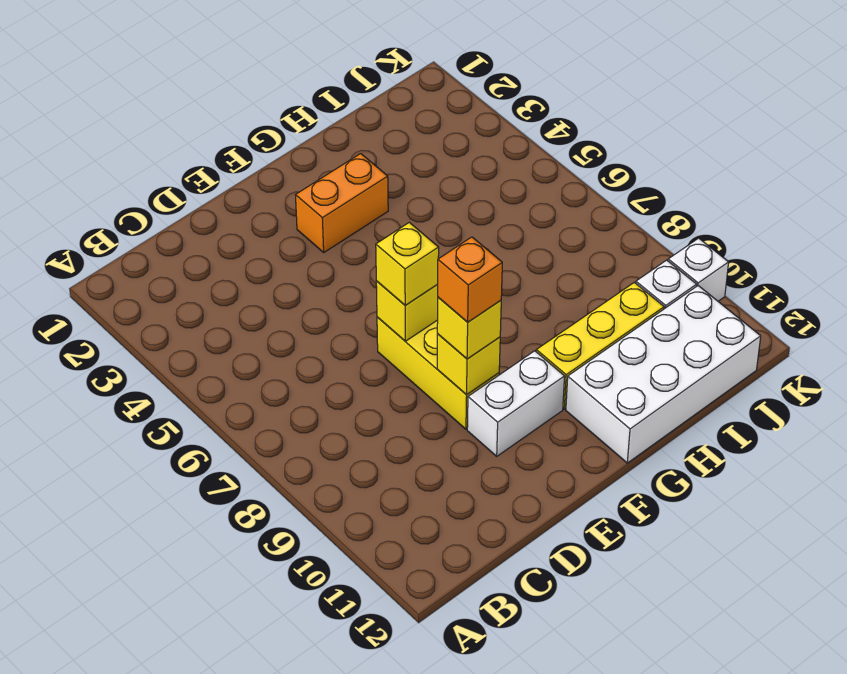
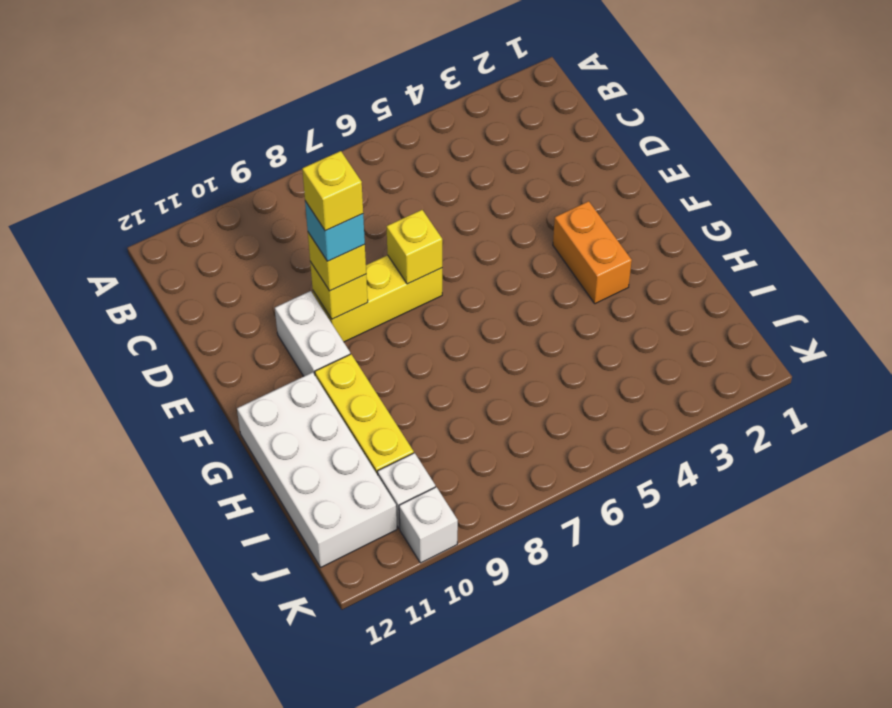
yellow 1x1 brick [376,222,439,305] -> yellow 1x1 brick moved to [302,151,363,231]
orange 1x1 brick [437,237,502,322] -> cyan 1x1 brick [305,201,365,261]

